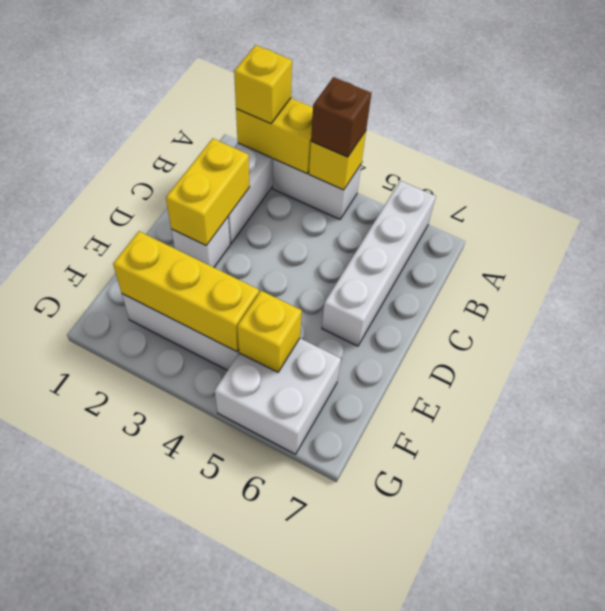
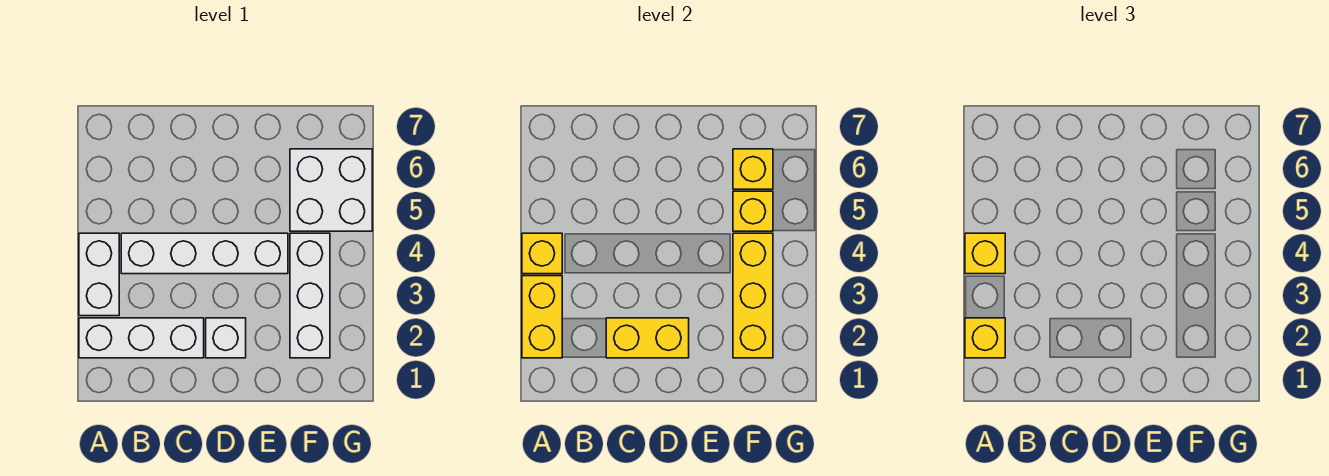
brown 1x1 brick [311,77,371,157] -> yellow 1x1 brick [965,233,1005,274]
white 1x4 brick [322,181,436,346] -> white 1x4 brick moved to [121,233,288,274]
none -> yellow 1x1 brick [733,149,773,189]

